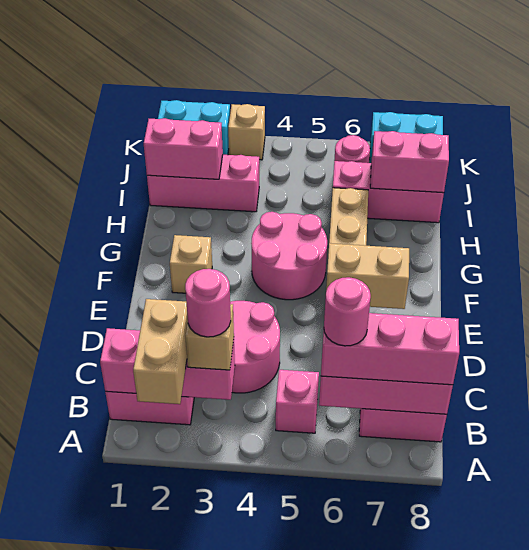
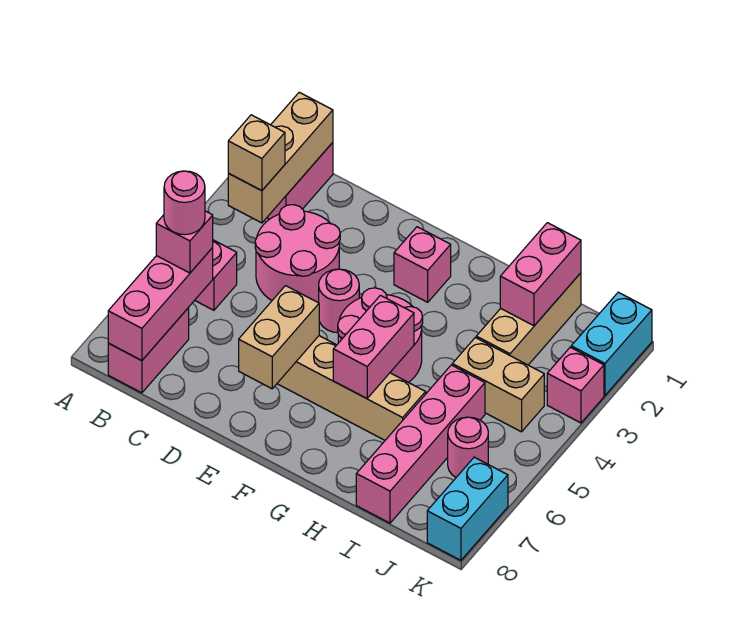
tan 1x2 brick [133,299,188,404] -> tan 1x2 brick moved to [452,338,544,432]
pink 1x3 brick [100,328,235,400] -> tan 1x3 brick [228,92,333,223]
pink 1x1 round brick [185,269,231,337] -> pink 1x1 round brick moved to [319,269,359,333]
pink 1x3 brick [321,313,459,385] -> pink 1x1 brick [156,211,213,273]
tan 1x1 brick [170,235,212,293] -> pink 1x1 brick [394,227,451,302]
pink 1x3 brick [147,155,259,212] -> tan 1x3 brick [476,273,581,365]
pink 1x3 brick [333,161,444,223] -> pink 1x4 brick [356,365,485,523]
pink 1x2 brick [370,131,449,193] -> pink 1x2 brick moved to [333,295,414,399]
tan 1x1 brick [228,104,265,160] -> pink 1x1 brick [547,347,604,423]

